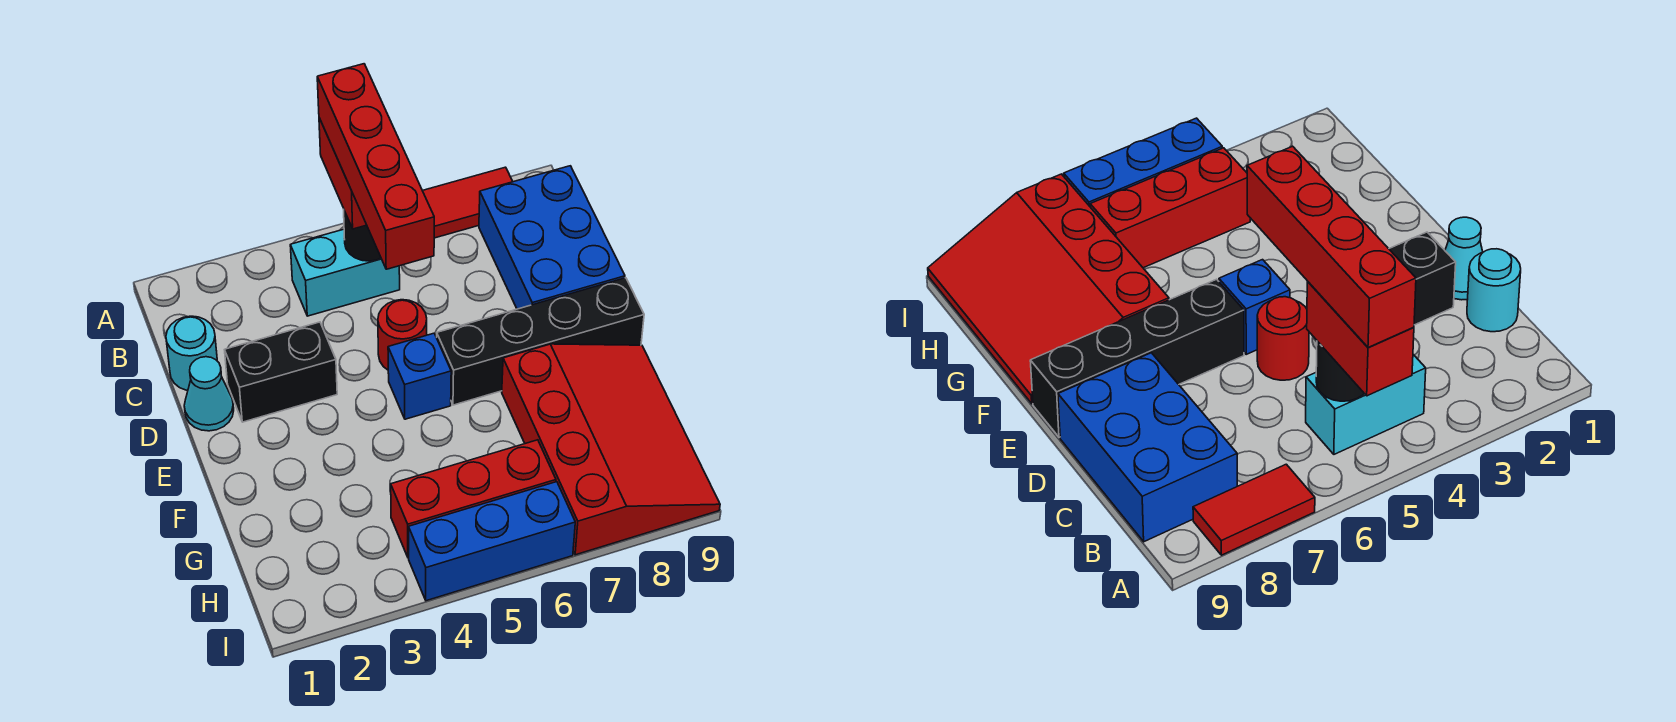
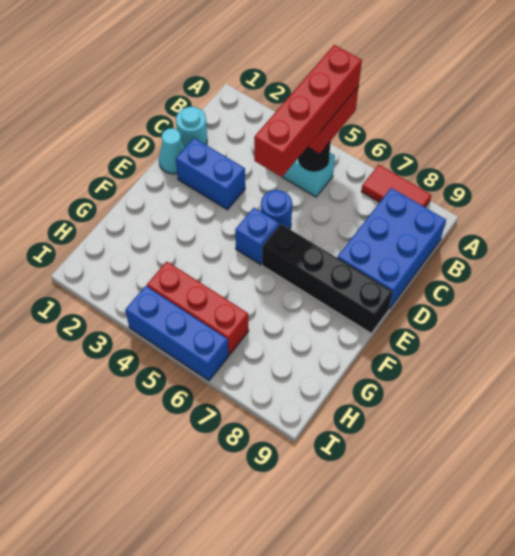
black 1x2 brick [225,322,337,422] -> blue 1x2 brick [176,138,245,210]
red 1x1 round brick [378,300,427,370] -> blue 1x1 round brick [261,190,292,229]
red 3x4 slope [502,344,720,555] -> none

